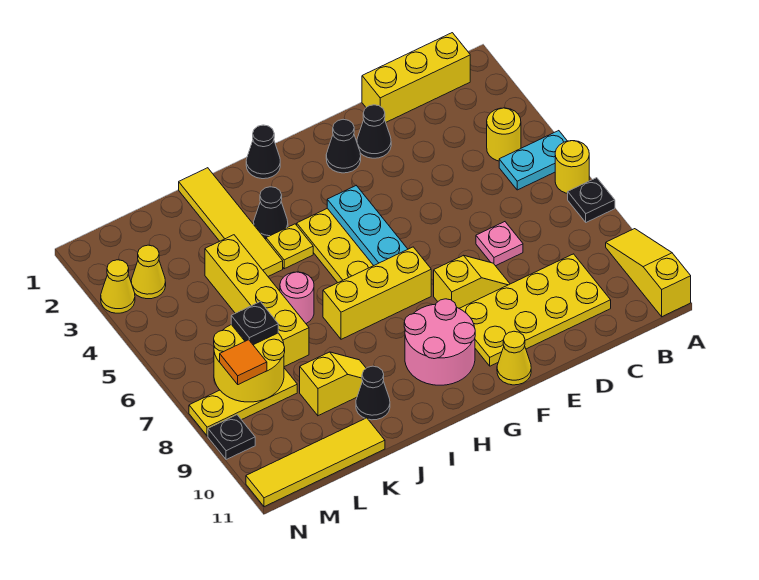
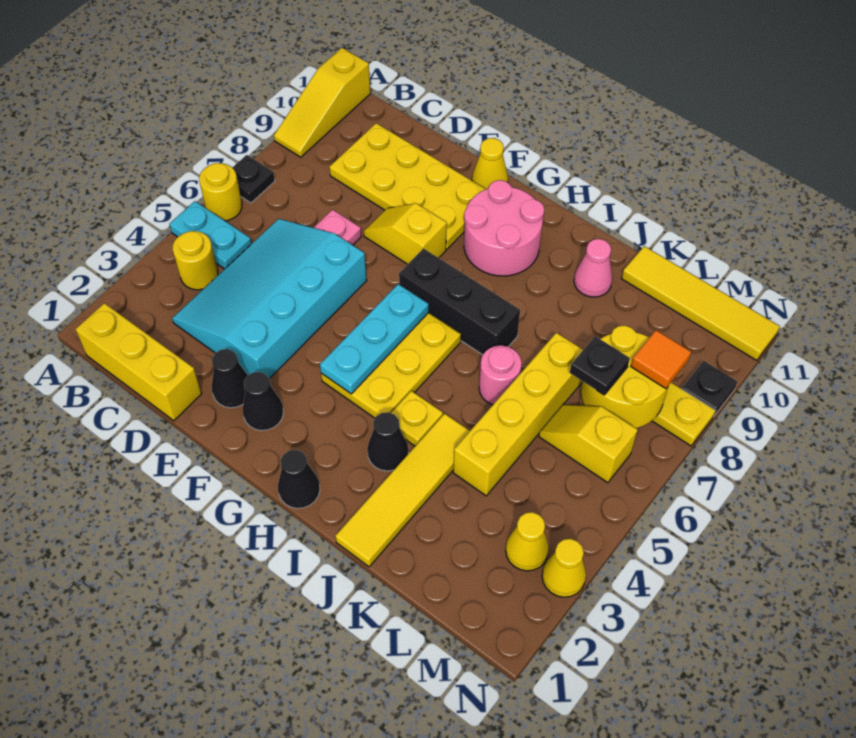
none -> cyan 3x4 slope [172,219,367,379]
yellow 1x3 brick [323,247,431,339] -> black 1x3 brick [399,248,520,355]
yellow 1x2 slope [300,352,366,416] -> yellow 1x2 slope moved to [539,405,638,483]
black 1x1 cone [356,366,390,420] -> pink 1x1 cone [574,239,612,297]

